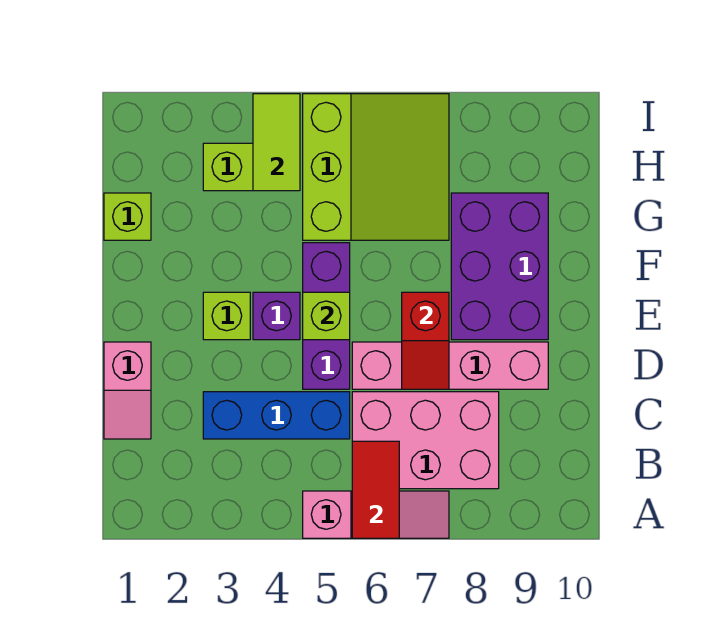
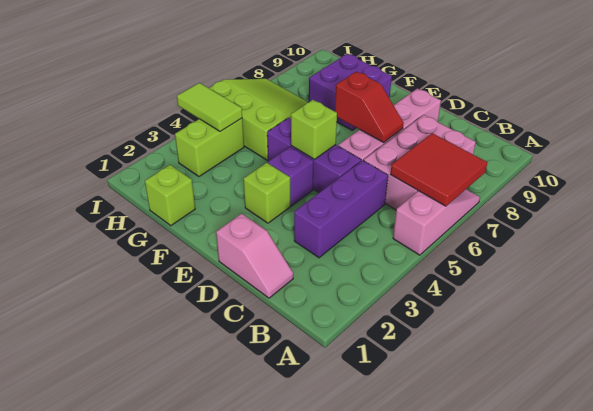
red 1x2 tile [352,441,399,538] -> red 2x2 tile [391,133,487,206]
blue 1x3 brick [203,392,350,439] -> purple 1x3 brick [294,160,388,258]
purple 2x3 brick [451,193,548,340] -> purple 2x2 brick [309,54,392,130]

